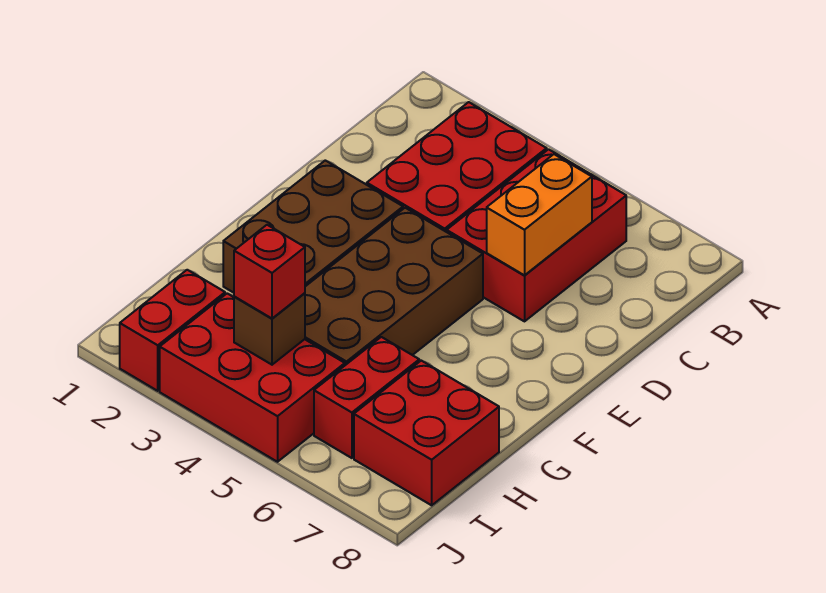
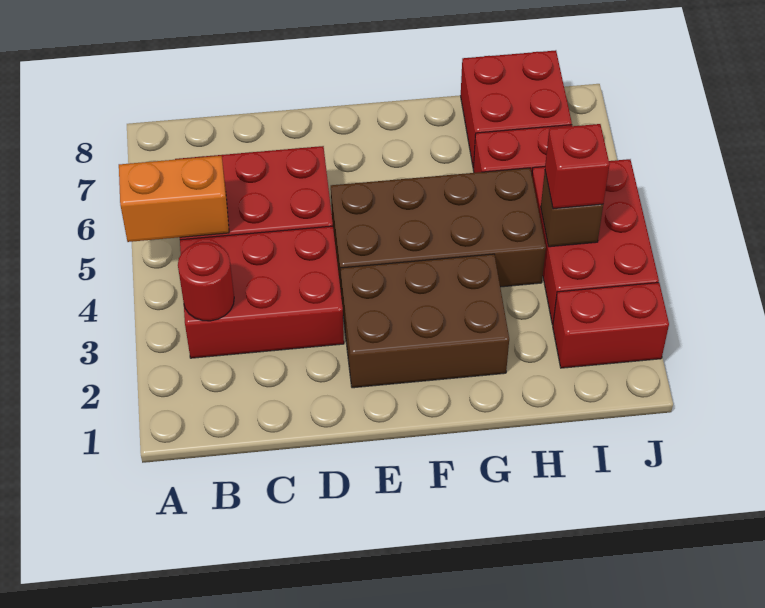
none -> red 1x1 round brick [178,242,234,321]
orange 1x2 brick [487,154,592,276] -> orange 1x2 brick moved to [119,156,229,242]

